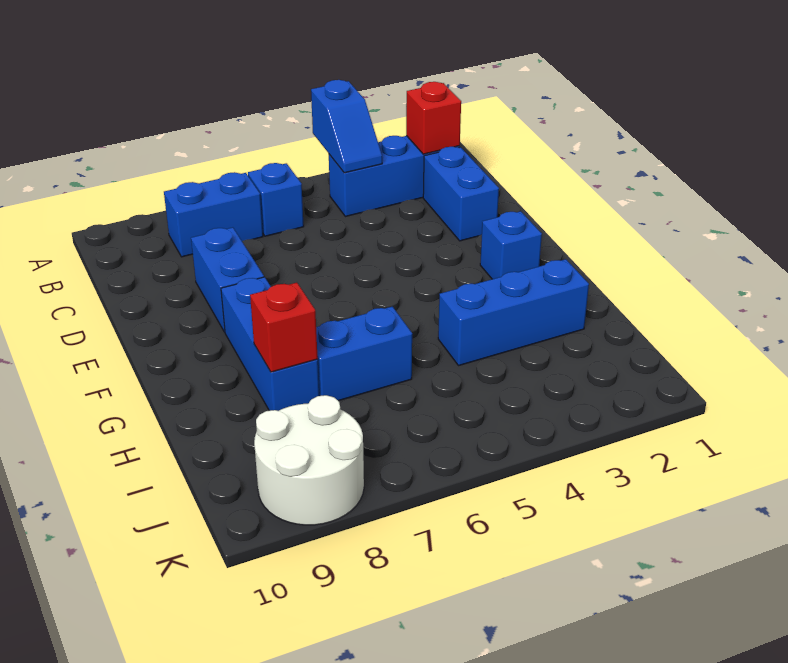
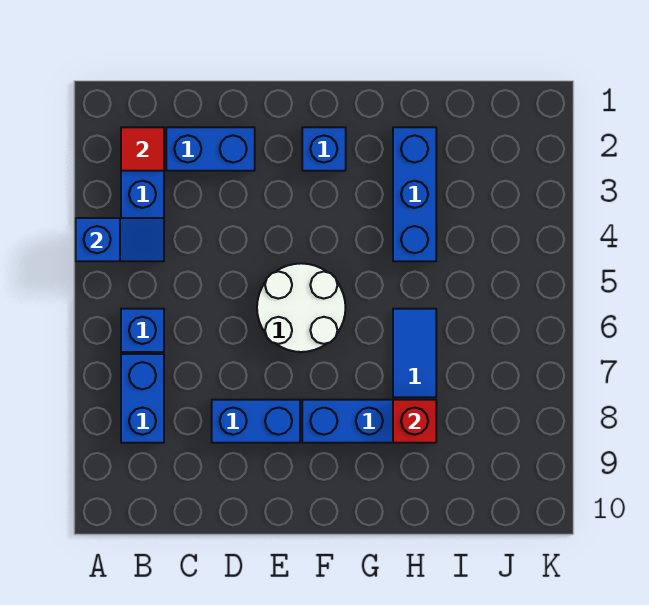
red 1x1 brick [406,82,461,154] -> red 1x1 tile [121,127,164,171]
blue 1x2 brick [316,307,412,401] -> blue 1x2 tile [393,309,436,397]
white 2x2 round brick [254,395,364,525] -> white 2x2 round brick moved to [257,263,346,352]

